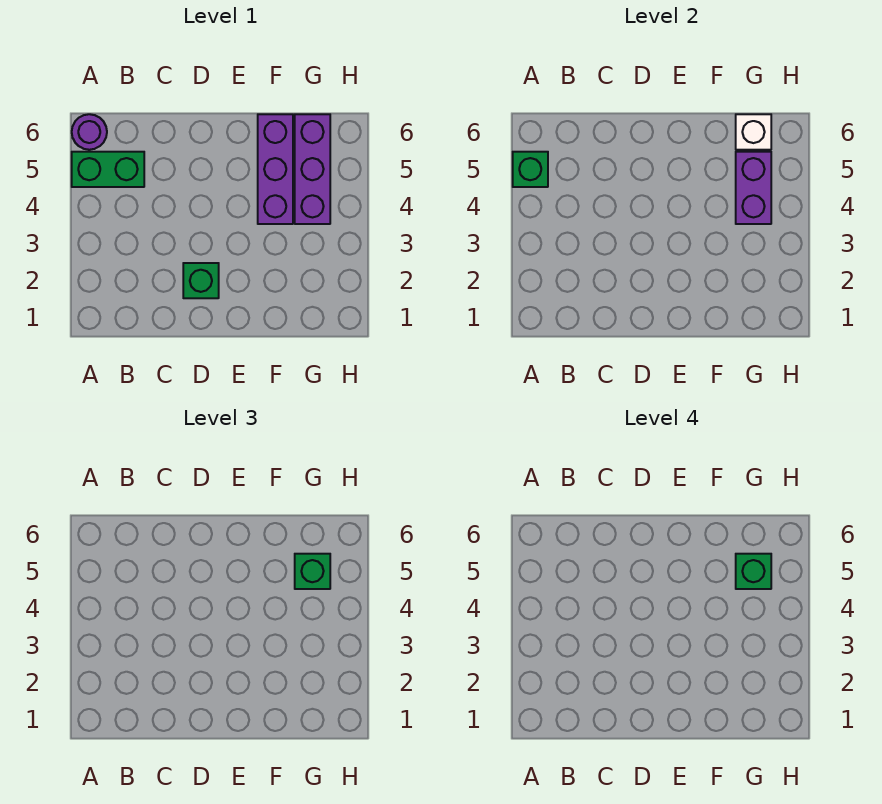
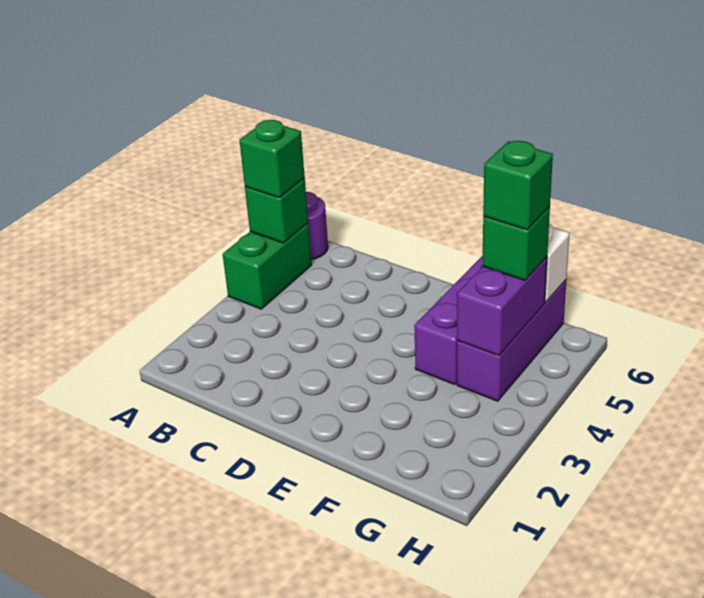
green 1x2 brick [72,152,144,187] -> green 1x2 brick turned to [223,223,312,309]
green 1x1 brick [183,263,219,298] -> green 1x1 brick moved to [239,120,305,198]

